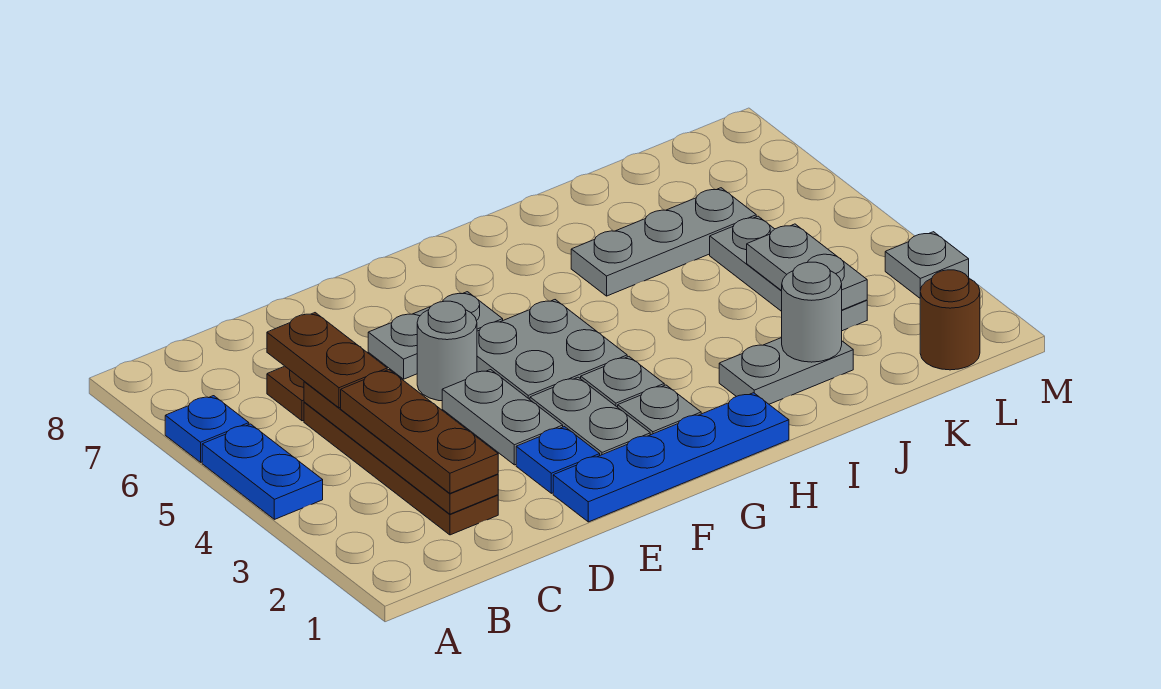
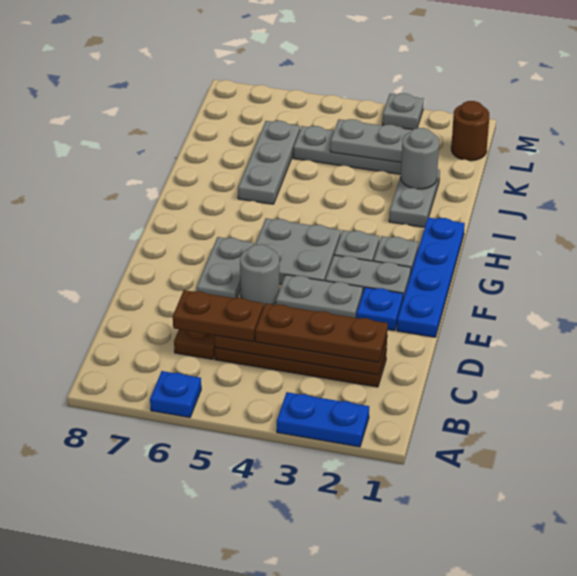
blue 1x2 plate [202,424,323,519] -> blue 1x2 plate moved to [277,392,369,447]

